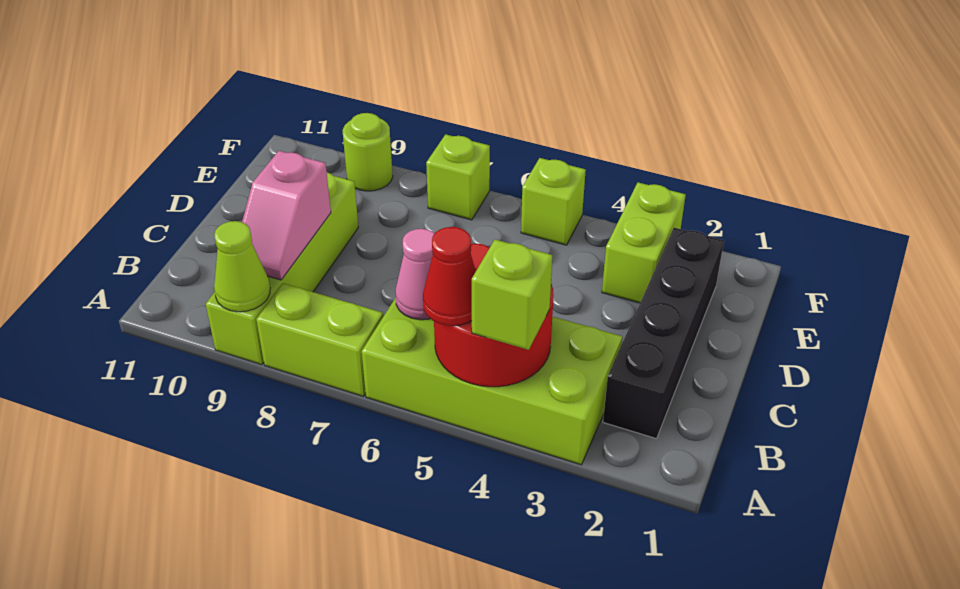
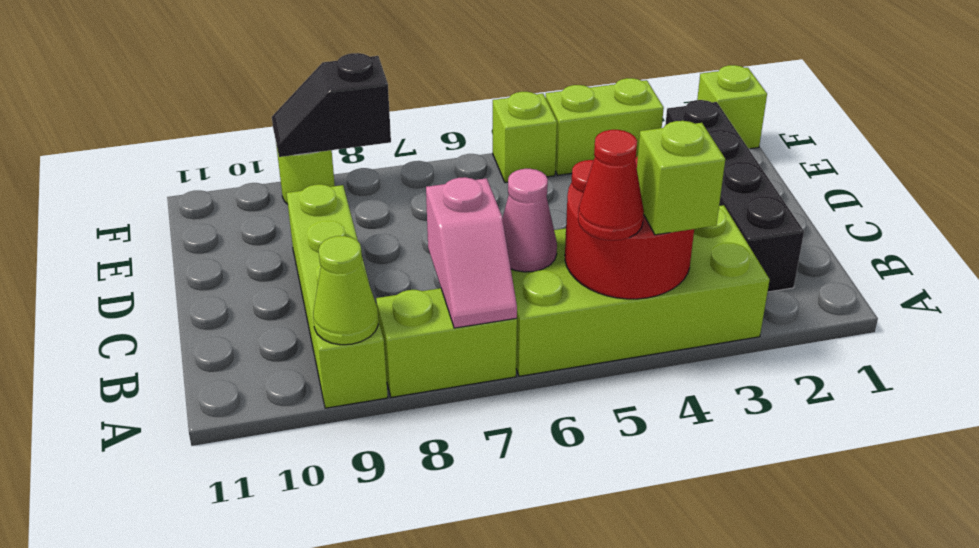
pink 1x2 slope [242,151,331,280] -> pink 1x2 slope moved to [426,177,517,328]
lime 1x2 brick [602,182,686,303] -> lime 1x2 brick turned to [546,78,664,175]
lime 1x1 brick [426,134,490,220] -> lime 1x1 brick moved to [697,65,767,149]
none -> black 1x2 slope [272,53,391,157]

